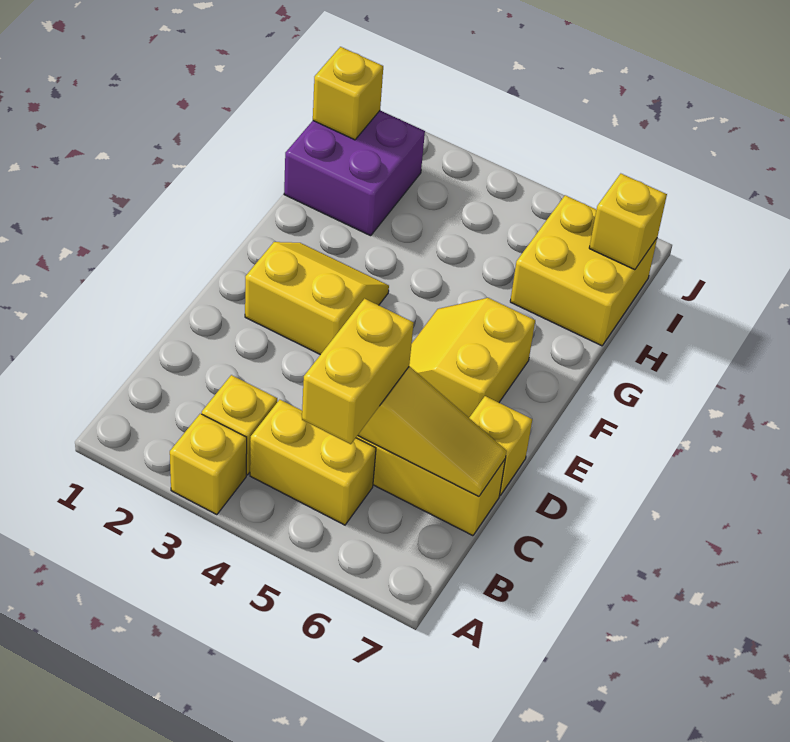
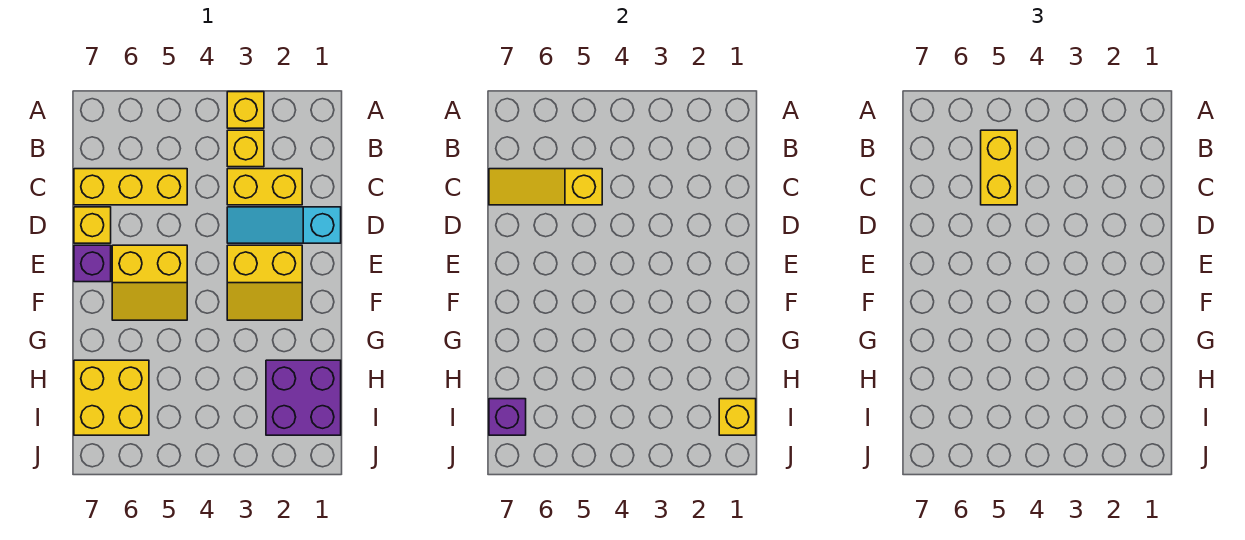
yellow 1x2 brick [250,400,376,525] -> yellow 1x2 brick moved to [227,169,302,205]
none -> cyan 1x3 slope [227,207,341,243]
yellow 2x2 slope [409,298,535,418] -> yellow 2x2 slope turned to [112,245,187,320]
none -> purple 1x1 brick [74,245,111,282]
yellow 1x1 brick [589,174,667,270] -> purple 1x1 brick [489,399,526,435]

